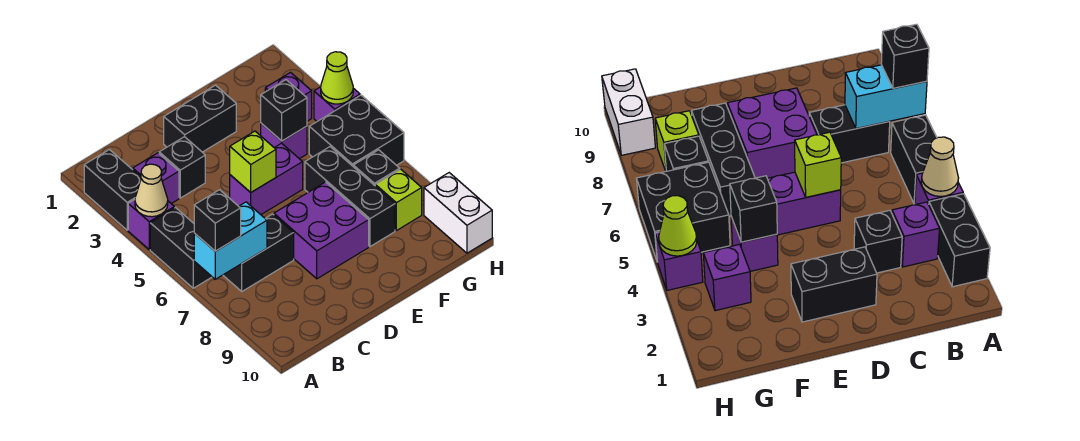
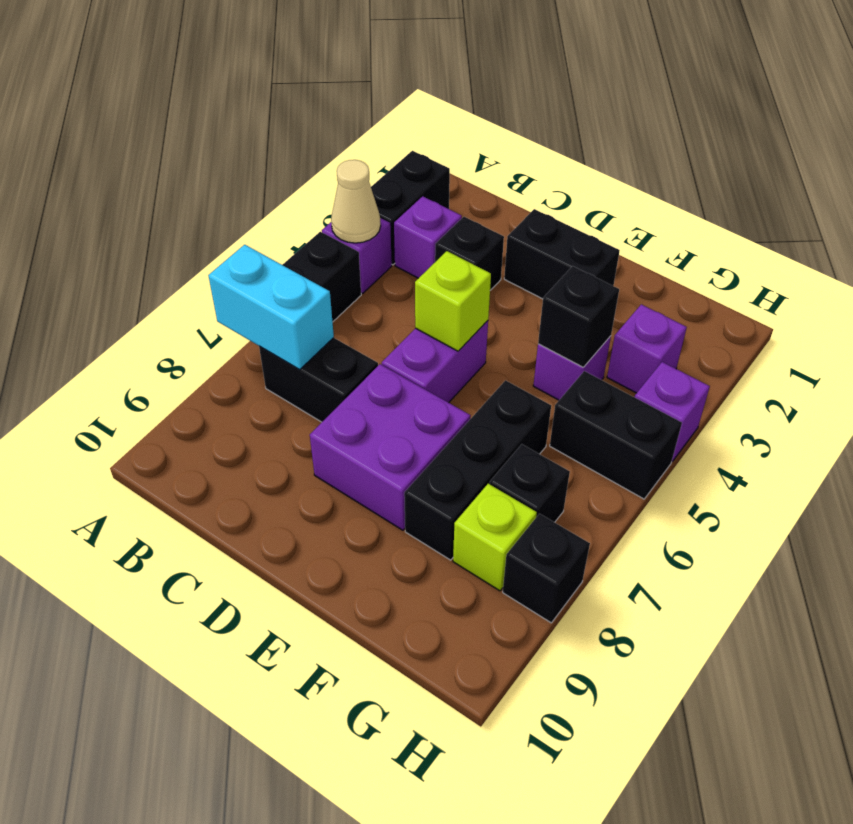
black 1x1 brick [194,190,241,251] -> black 1x1 brick moved to [503,514,590,623]
purple 1x2 brick [230,143,303,215] -> purple 1x2 brick turned to [382,321,488,403]
black 2x2 brick [309,95,404,166] -> black 1x2 brick [550,371,682,499]
lime 1x1 cone [321,52,353,104] -> none
white 1x2 brick [424,173,492,253] -> none

